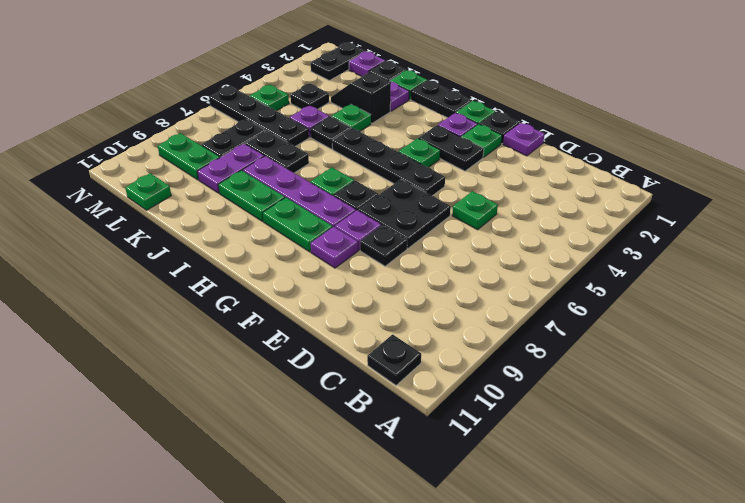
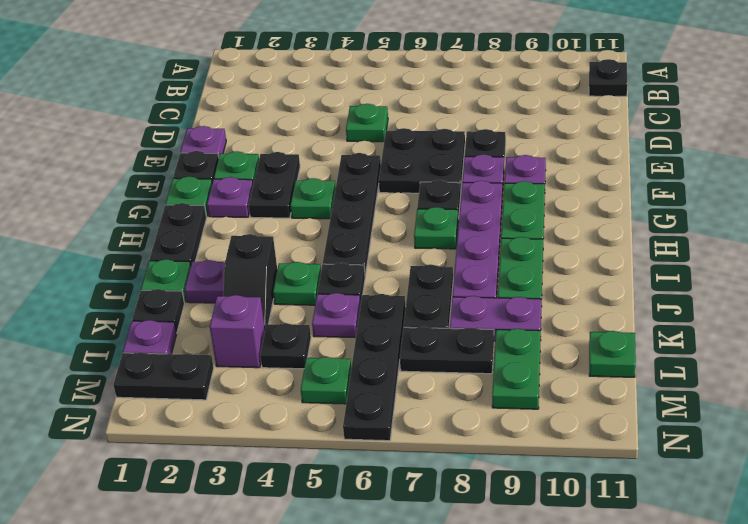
none -> purple 1x1 brick [210,295,265,368]

